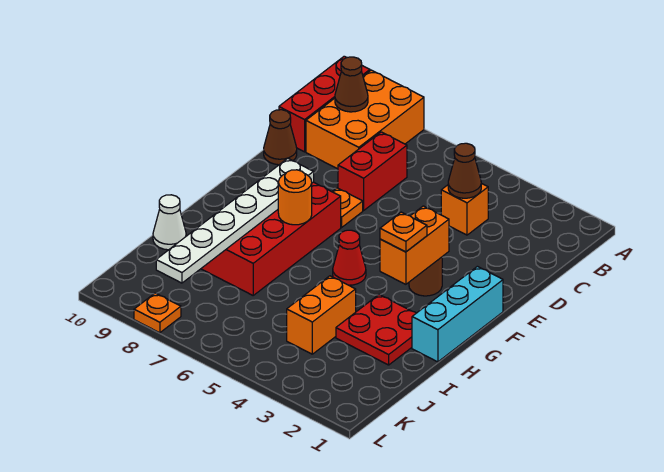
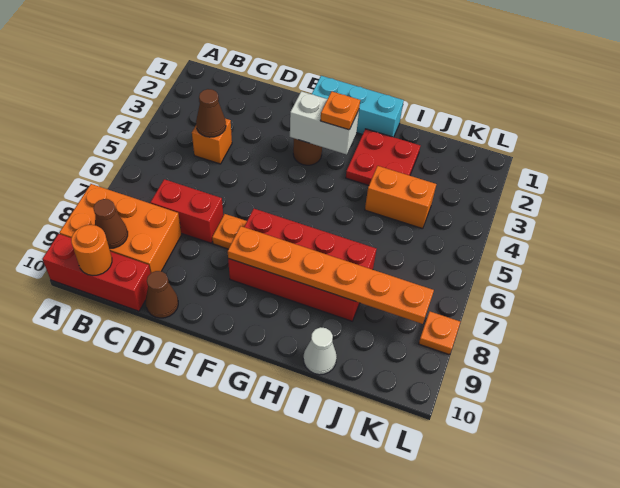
orange 1x2 brick [380,206,449,284] -> white 1x2 brick [290,91,359,154]
white 1x6 plate [156,158,314,283] -> orange 1x6 plate [228,226,434,324]
red 1x1 cone [333,230,366,285] -> none
orange 1x1 round brick [278,170,312,225] -> orange 1x1 round brick moved to [71,225,112,276]

